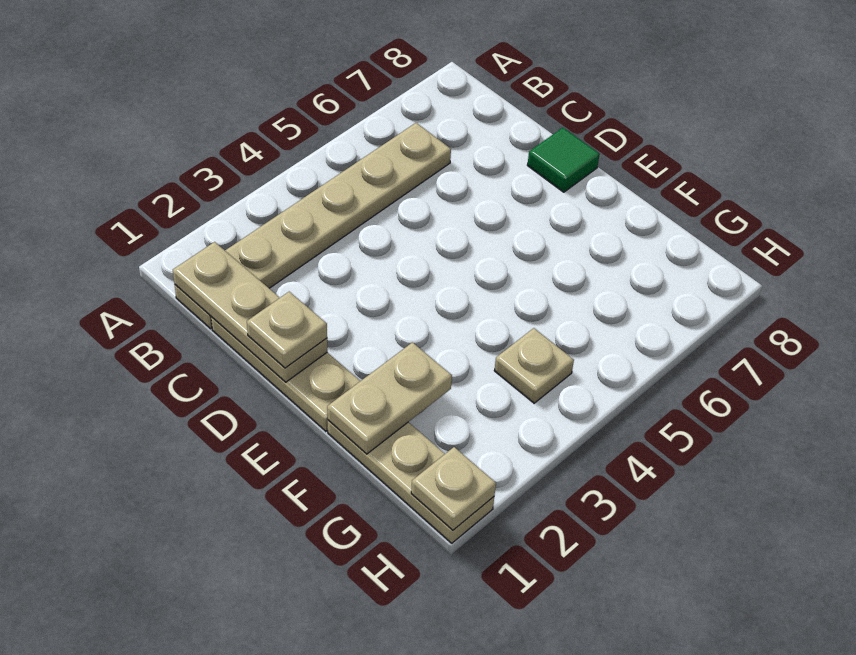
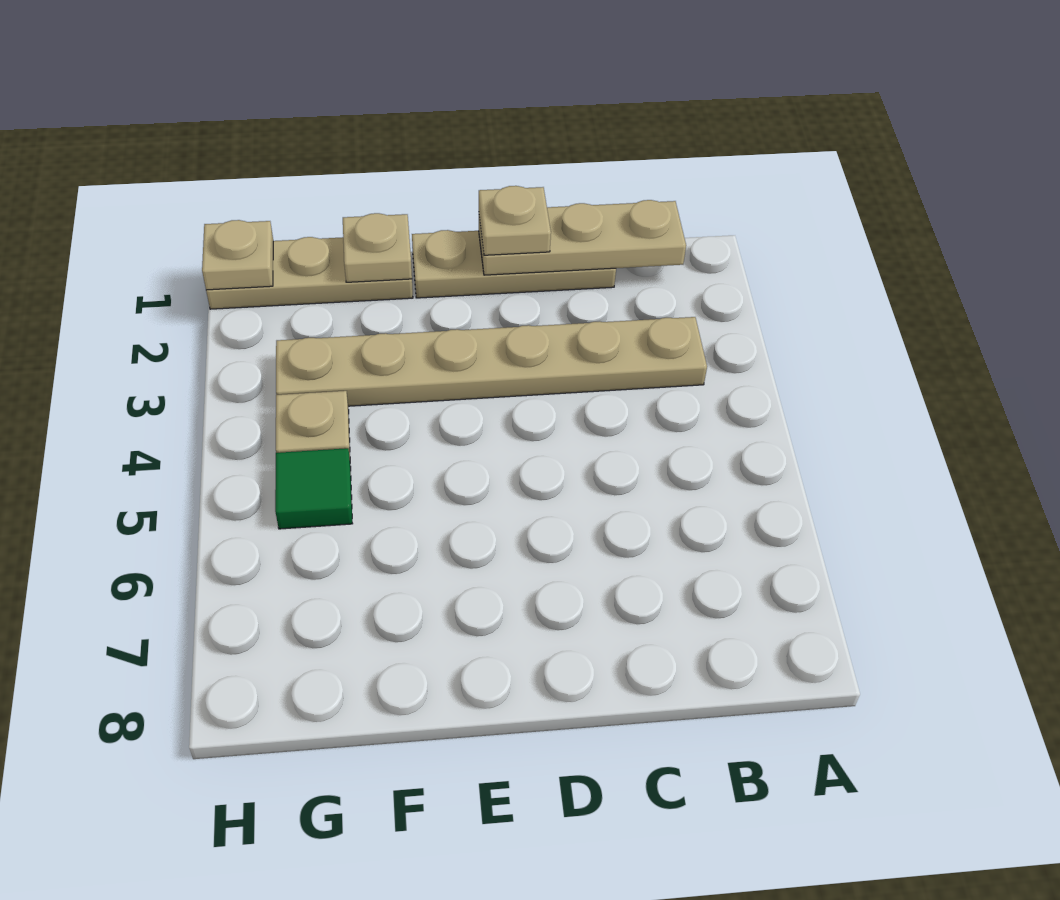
tan 1x6 plate [175,123,451,329] -> tan 1x6 plate turned to [276,317,707,406]
green 1x1 tile [527,128,600,192] -> green 1x1 tile moved to [275,448,352,529]
tan 1x2 plate [327,342,452,454] -> tan 1x1 plate [343,213,412,282]

